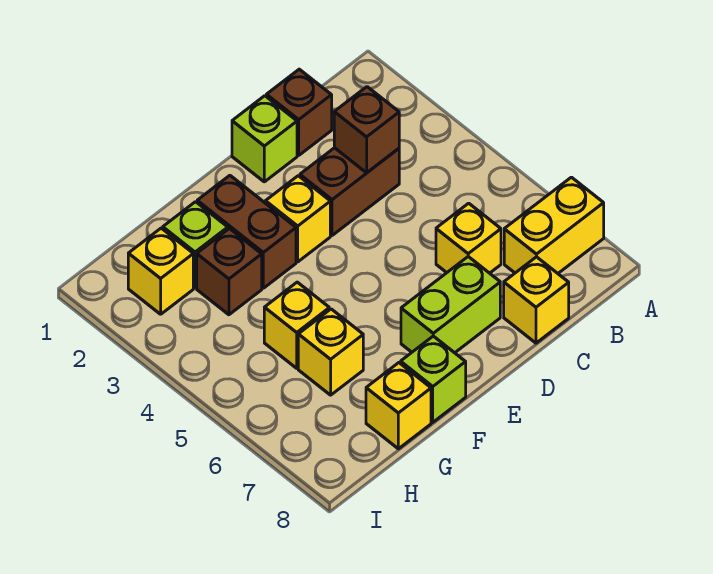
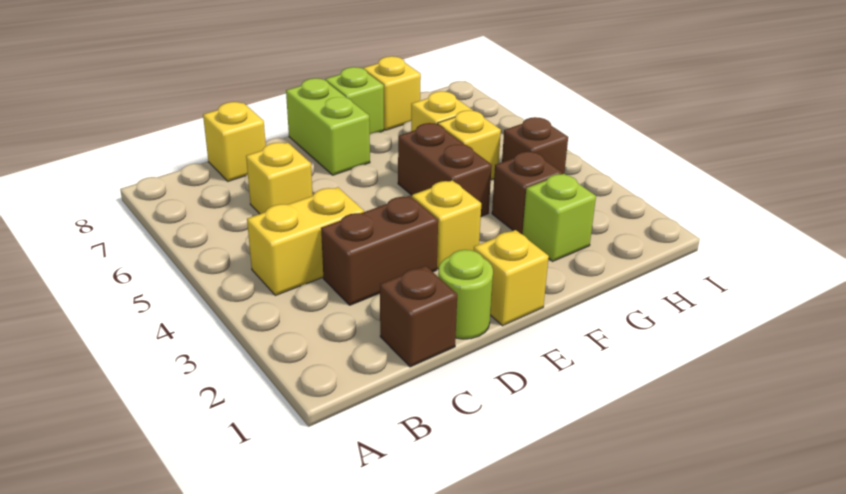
yellow 1x2 brick [504,177,604,273] -> yellow 1x2 brick moved to [247,187,364,296]
brown 1x1 brick [334,87,399,173] -> brown 1x1 brick moved to [502,117,568,174]
lime 1x1 brick [232,96,297,182] -> lime 1x1 round brick [438,250,493,339]
lime 1x2 brick [401,257,500,353] -> lime 1x2 brick turned to [286,78,370,175]
brown 1x2 brick [197,175,296,288] -> brown 1x2 brick moved to [398,123,492,216]
yellow 1x1 brick [128,228,193,314] -> yellow 1x1 brick moved to [474,230,549,326]

